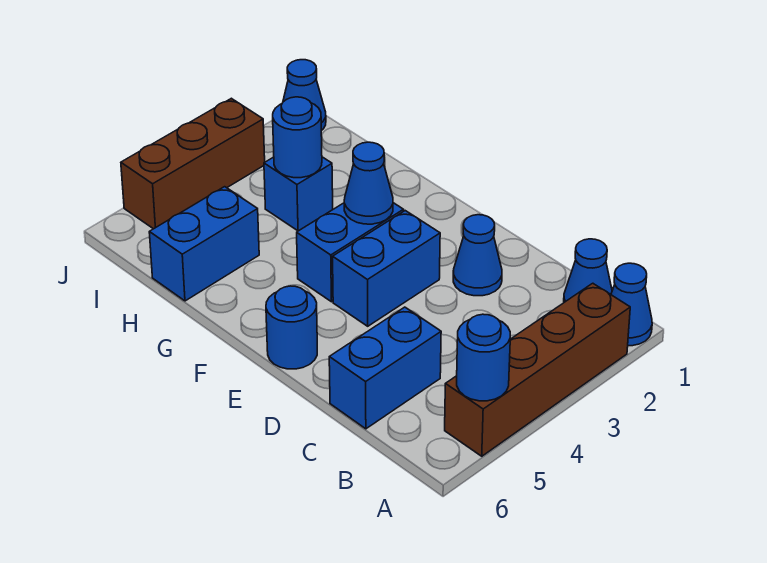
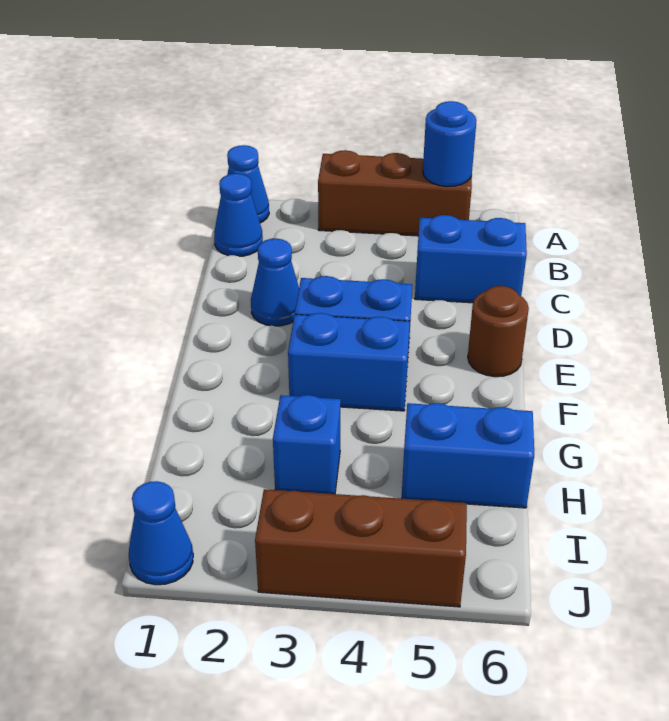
brown 1x4 brick [445,283,630,456] -> brown 1x3 brick [318,150,472,236]
blue 1x1 round brick [266,286,317,369] -> brown 1x1 round brick [468,286,529,377]
blue 1x1 cone [344,142,393,224] -> none
blue 1x1 round brick [273,97,322,178] -> none

